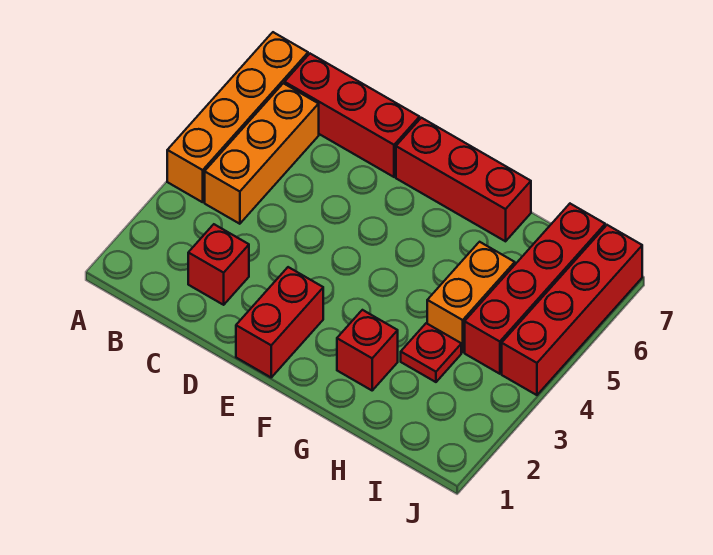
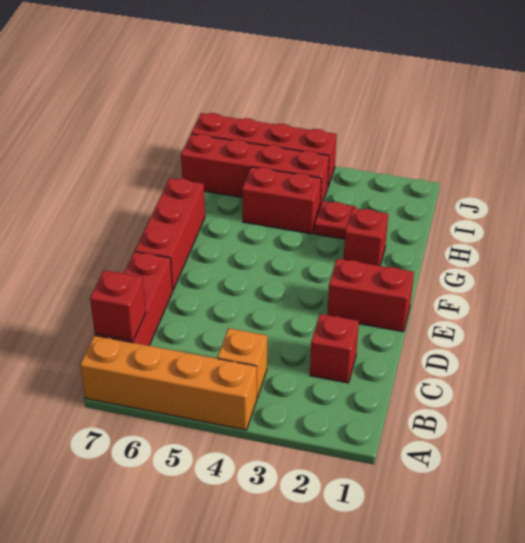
orange 1x3 brick [205,83,319,224] -> orange 1x1 brick [217,328,267,398]
none -> red 1x1 brick [90,270,146,341]
orange 1x2 brick [427,242,515,352] -> red 1x2 brick [242,167,321,234]

